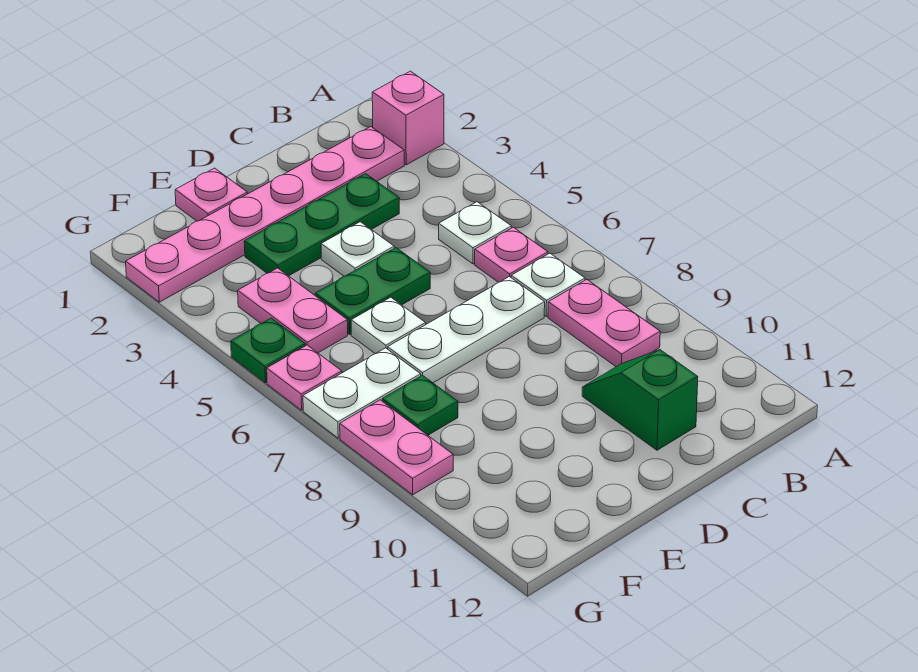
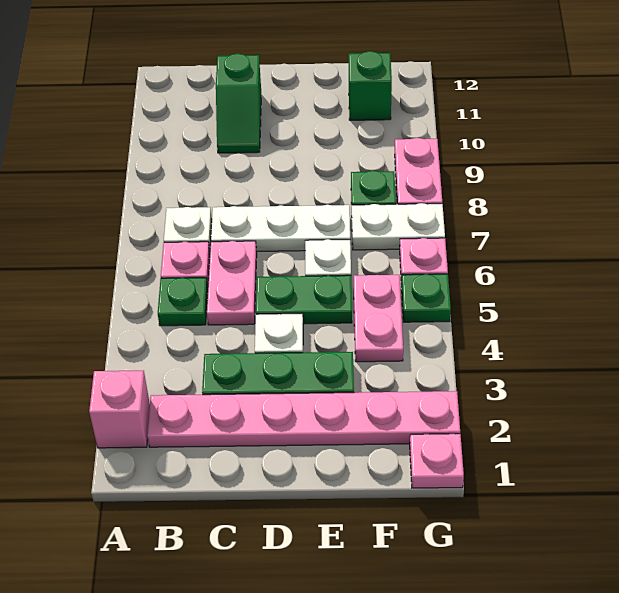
white 1x1 plate [439,202,512,264] -> green 1x1 plate [158,278,208,326]
pink 1x2 plate [548,280,660,367] -> pink 1x2 plate moved to [207,241,257,325]
pink 1x1 plate [175,168,247,221] -> pink 1x1 plate moved to [410,434,464,488]
none -> green 1x1 brick [349,51,392,120]

